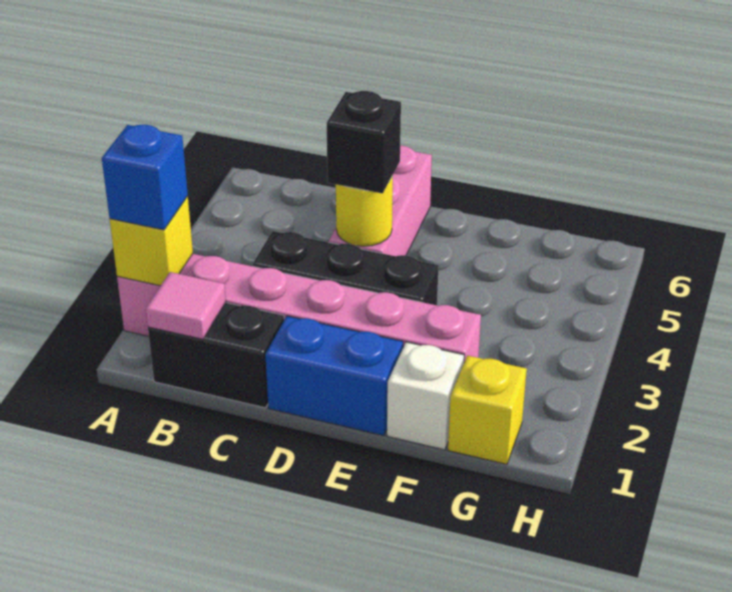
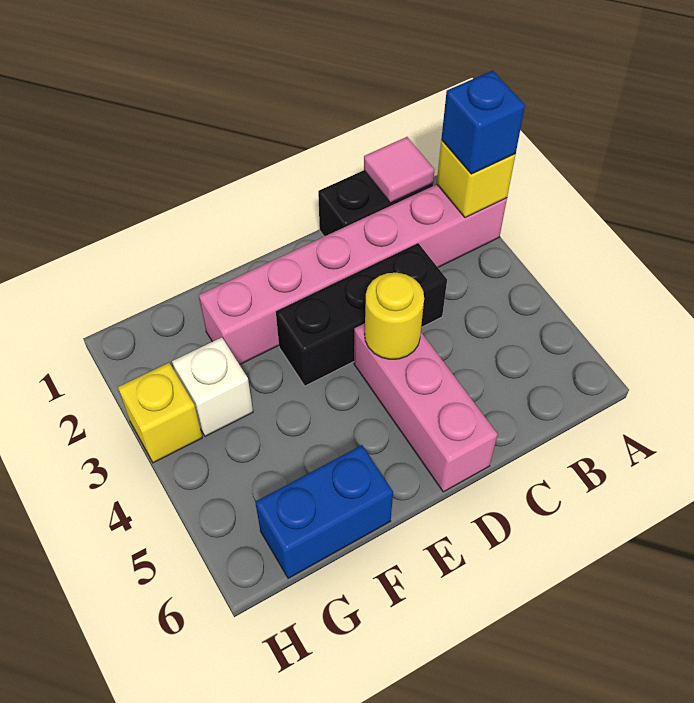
blue 1x2 brick [265,316,403,436] -> blue 1x2 brick moved to [255,445,393,578]
black 1x1 brick [327,91,401,194] -> none
white 1x1 brick [387,342,464,450] -> white 1x1 brick moved to [172,337,253,437]
yellow 1x1 brick [448,356,527,464] -> yellow 1x1 brick moved to [118,363,202,463]

